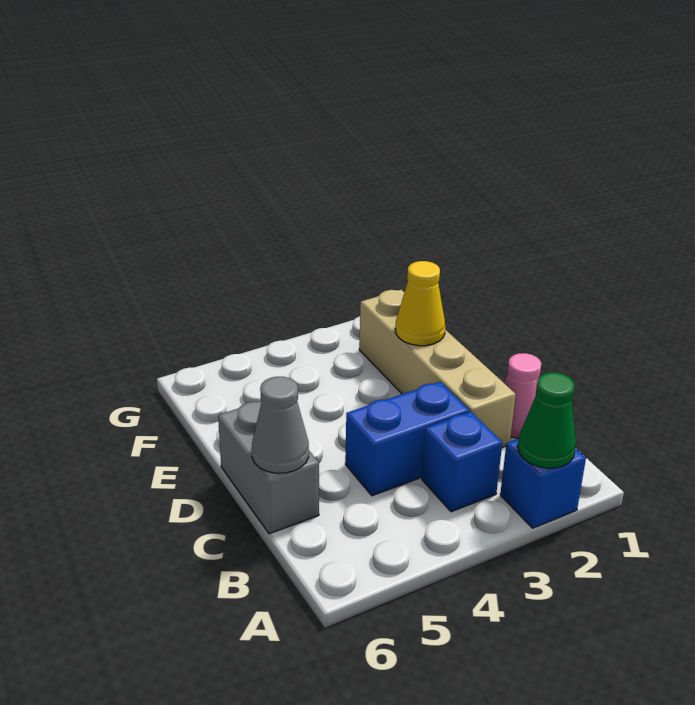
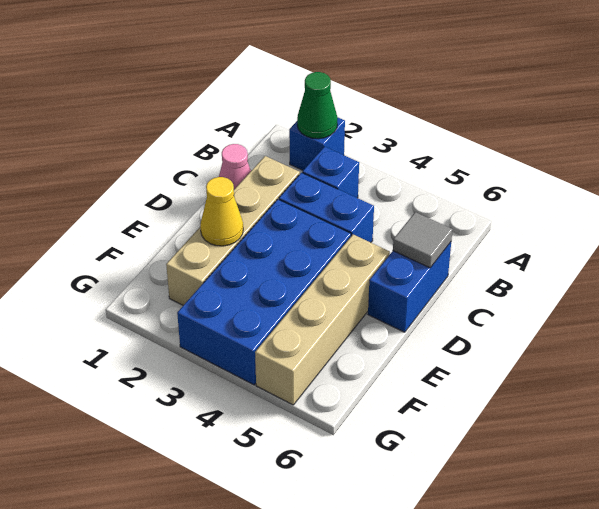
grey 1x2 brick [218,401,319,534] -> blue 1x2 brick [368,242,451,332]
grey 1x1 cone [252,377,309,473] -> grey 1x1 tile [393,212,453,268]
none -> blue 2x4 brick [177,199,351,385]
none -> tan 1x4 brick [255,235,390,405]

